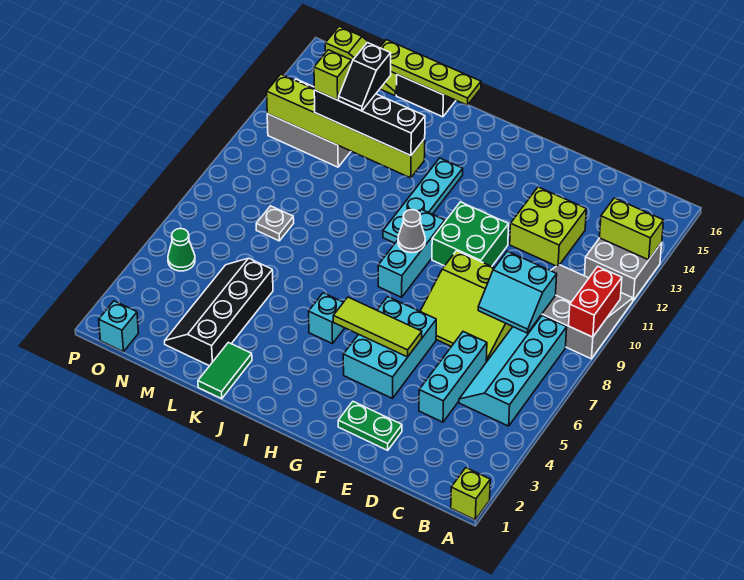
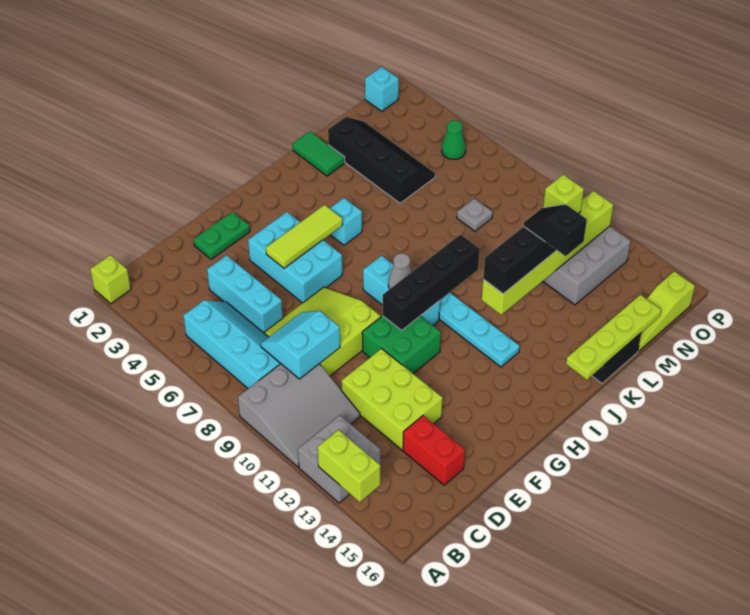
red 1x2 brick [569,267,622,337] -> red 1x2 brick moved to [403,415,465,485]
lime 1x2 brick [600,198,664,260] -> lime 1x2 brick turned to [318,430,380,502]
lime 2x2 brick [510,187,586,266] -> lime 2x3 brick [341,349,443,450]
none -> black 1x4 brick [383,234,480,330]

